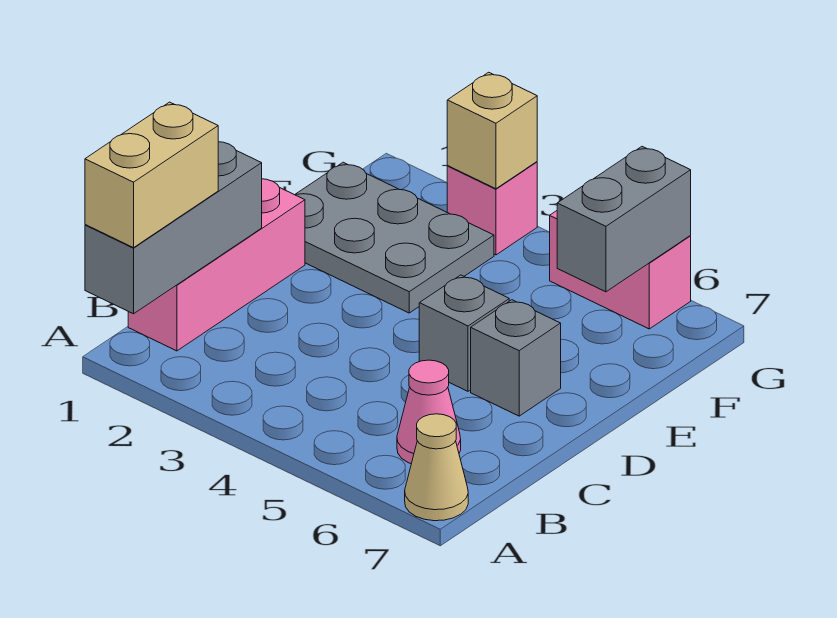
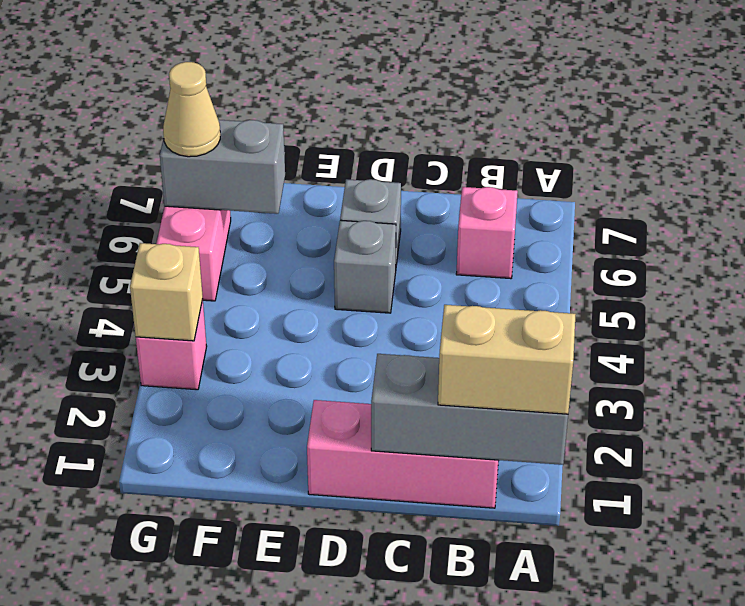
tan 1x1 cone [405,414,468,521] -> tan 1x1 cone moved to [163,62,220,157]
pink 1x1 cone [397,360,461,464] -> pink 1x1 brick [456,187,518,279]
grey 2x3 plate [295,162,494,313] -> none

